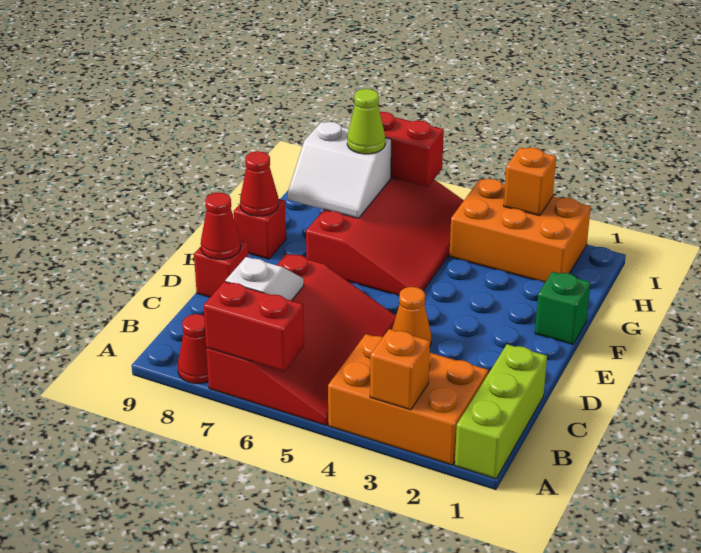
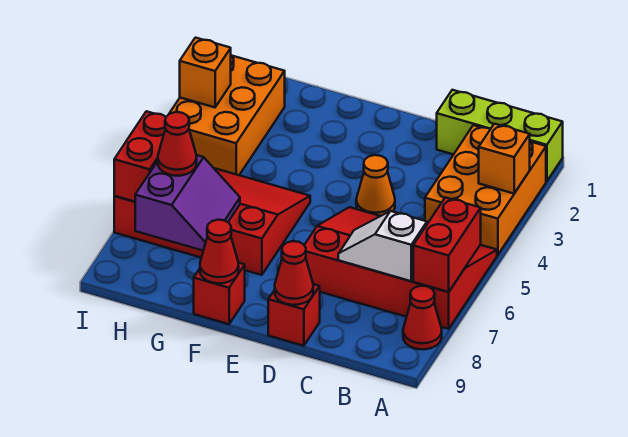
green 1x1 brick [535,272,591,344] -> none
white 2x2 slope [288,122,391,218] -> purple 2x2 slope [135,155,240,250]
lime 1x1 cone [347,89,385,154] -> red 1x1 cone [158,112,197,176]

